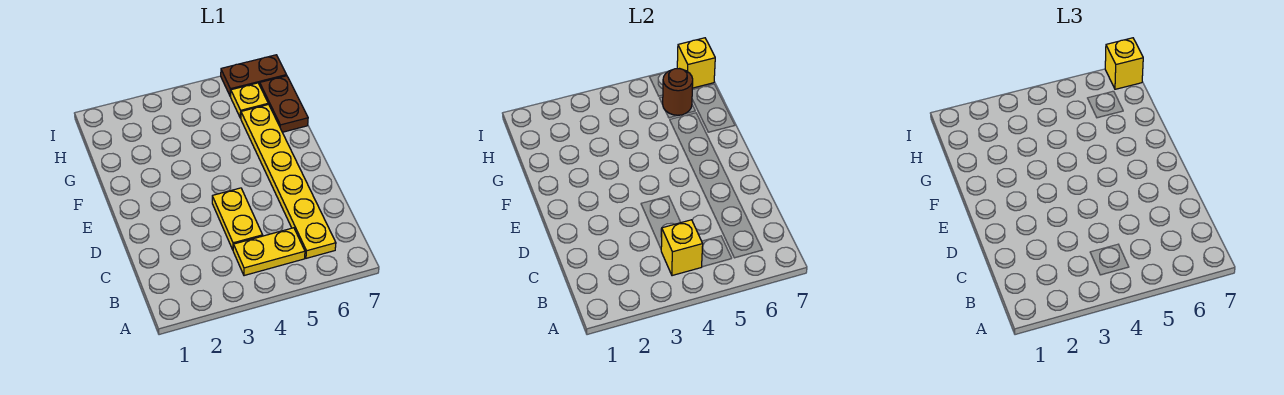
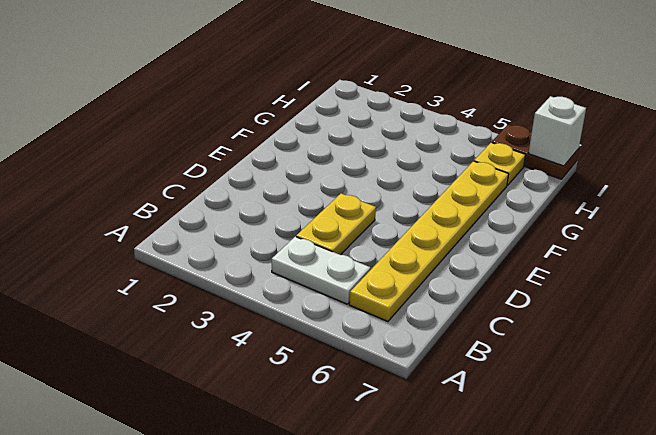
yellow 1x2 plate [233,228,305,276] -> white 1x2 plate [272,237,370,304]
yellow 1x1 brick [661,220,703,276] -> none
brown 1x2 plate [260,76,308,132] -> none
brown 1x1 round brick [663,69,693,115] -> none
yellow 1x1 brick [677,38,715,88] -> white 1x1 brick [528,96,586,166]
yellow 1x1 brick [1105,38,1143,89] -> none

